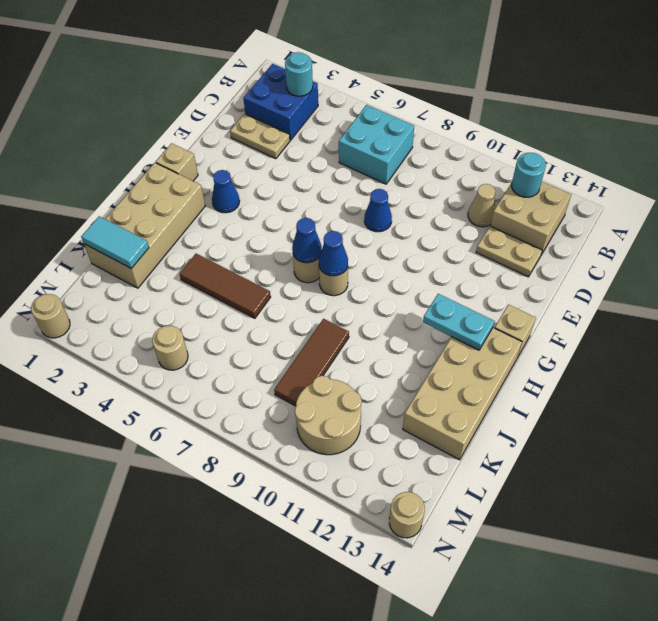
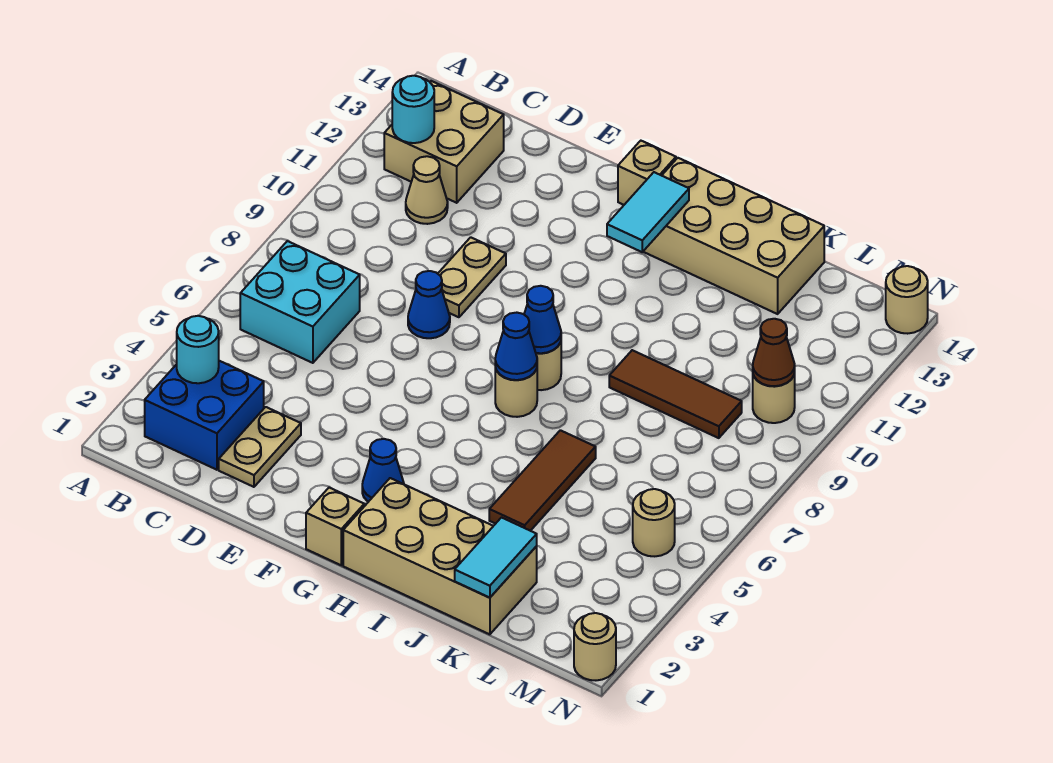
tan 1x2 plate [476,226,542,277] -> tan 1x2 plate moved to [438,237,506,317]
cyan 1x2 plate [423,294,494,350] -> cyan 1x2 tile [607,172,689,252]
tan 2x2 round brick [295,376,362,455] -> tan 1x1 round brick [753,372,795,423]
none -> brown 1x1 cone [753,319,795,386]

